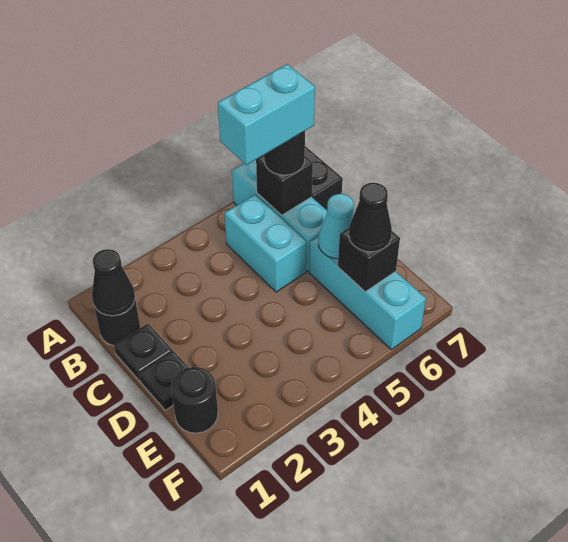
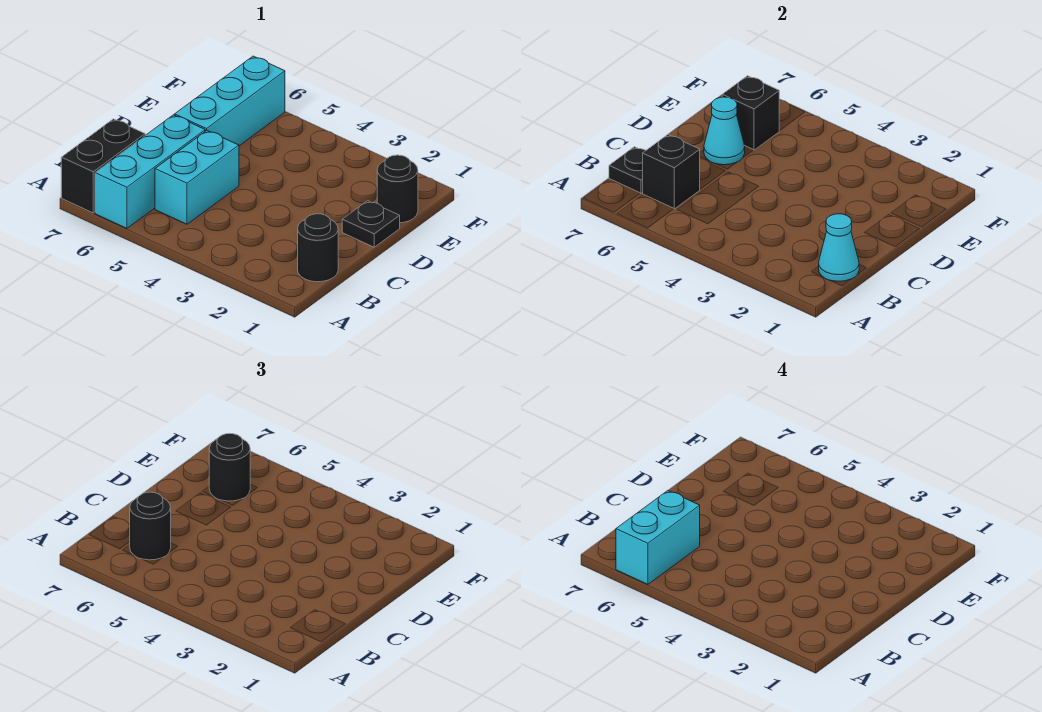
black 1x1 cone [92,249,135,316] -> cyan 1x1 cone [819,214,859,281]
cyan 1x2 brick [218,64,315,165] -> cyan 1x2 brick turned to [616,491,700,584]
black 1x1 plate [114,324,172,381] -> black 1x1 plate moved to [609,147,646,193]
black 1x1 cone [349,183,392,252] -> black 1x1 round brick [209,434,250,501]

